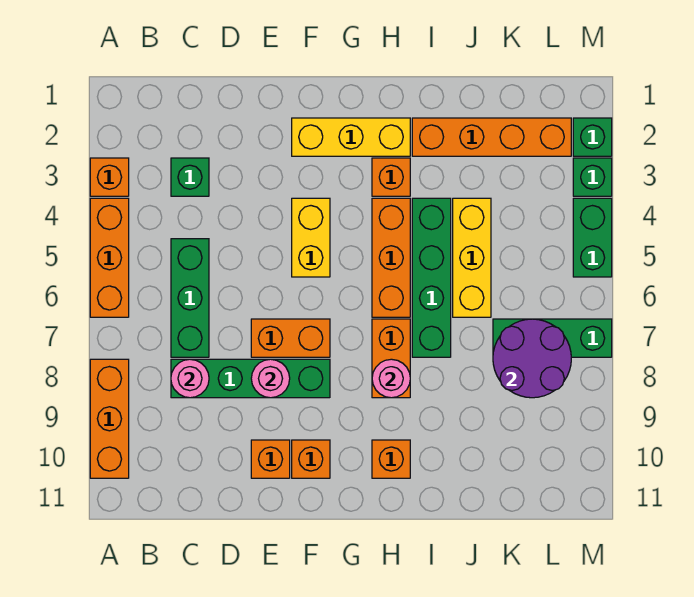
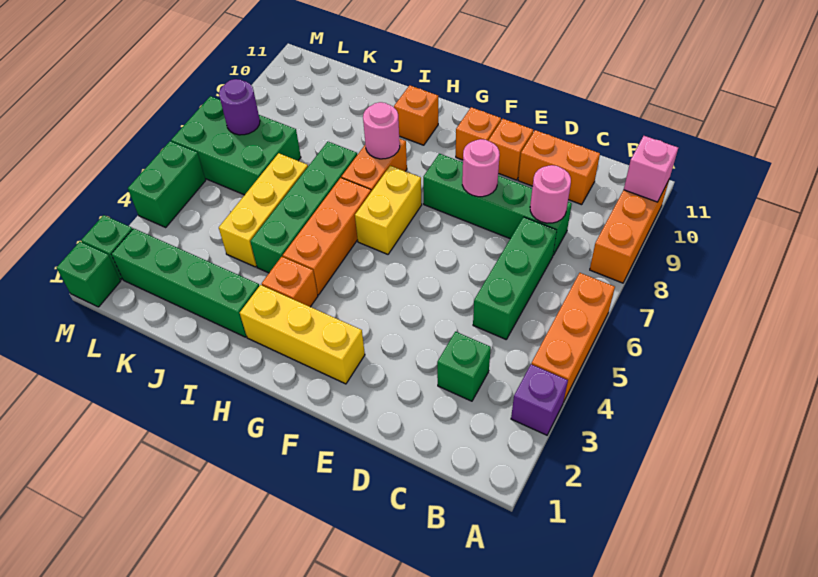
orange 1x1 brick [90,158,129,196] -> purple 1x1 brick [511,364,568,435]
none -> pink 1x1 brick [624,136,678,202]
orange 1x2 brick [251,319,330,357] -> orange 1x2 brick moved to [518,130,600,205]
yellow 1x2 brick [292,198,330,277] -> yellow 1x2 brick moved to [355,166,422,254]
orange 1x4 brick [412,118,571,156] -> green 1x4 brick [111,228,259,337]
green 1x3 brick [493,319,612,357] -> green 2x3 brick [171,96,301,195]
purple 2x2 round brick [493,319,571,398] -> purple 1x1 round brick [219,79,260,135]
green 1x1 brick [573,158,612,196] -> green 1x1 brick moved to [56,242,121,307]

